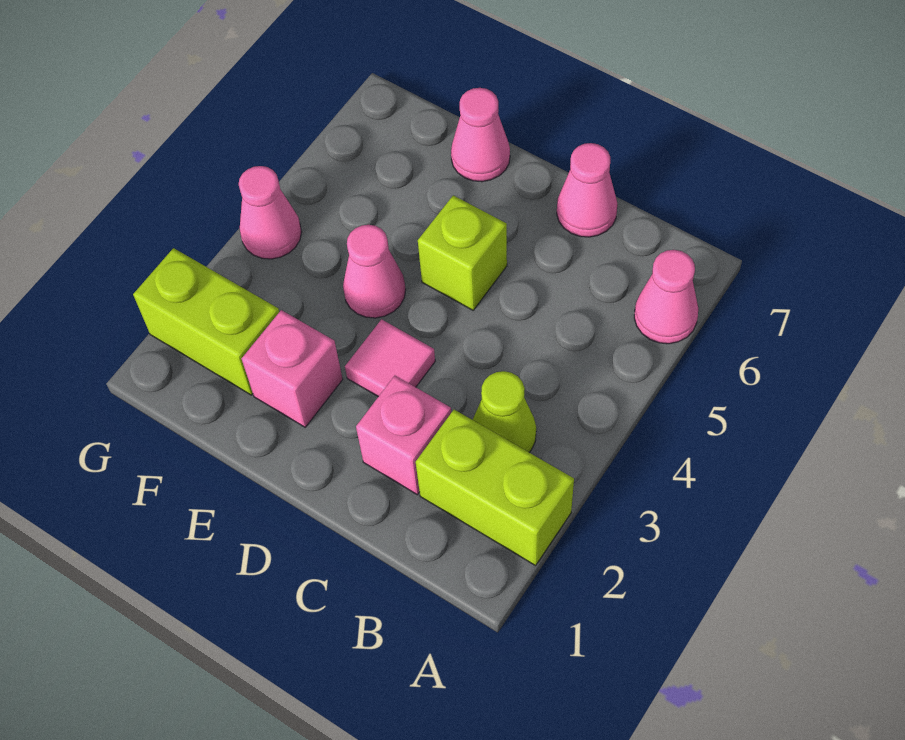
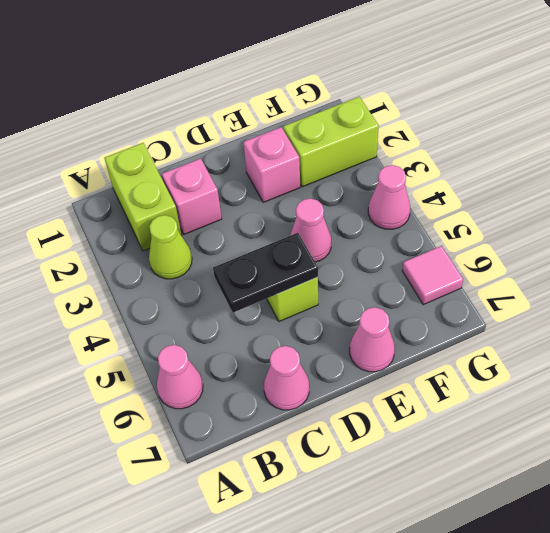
lime 1x2 brick [416,410,574,566] -> lime 1x2 brick turned to [105,143,181,251]
none -> black 1x2 plate [213,233,318,313]
pink 1x1 tile [345,319,435,397] -> pink 1x1 tile moved to [402,246,463,305]

